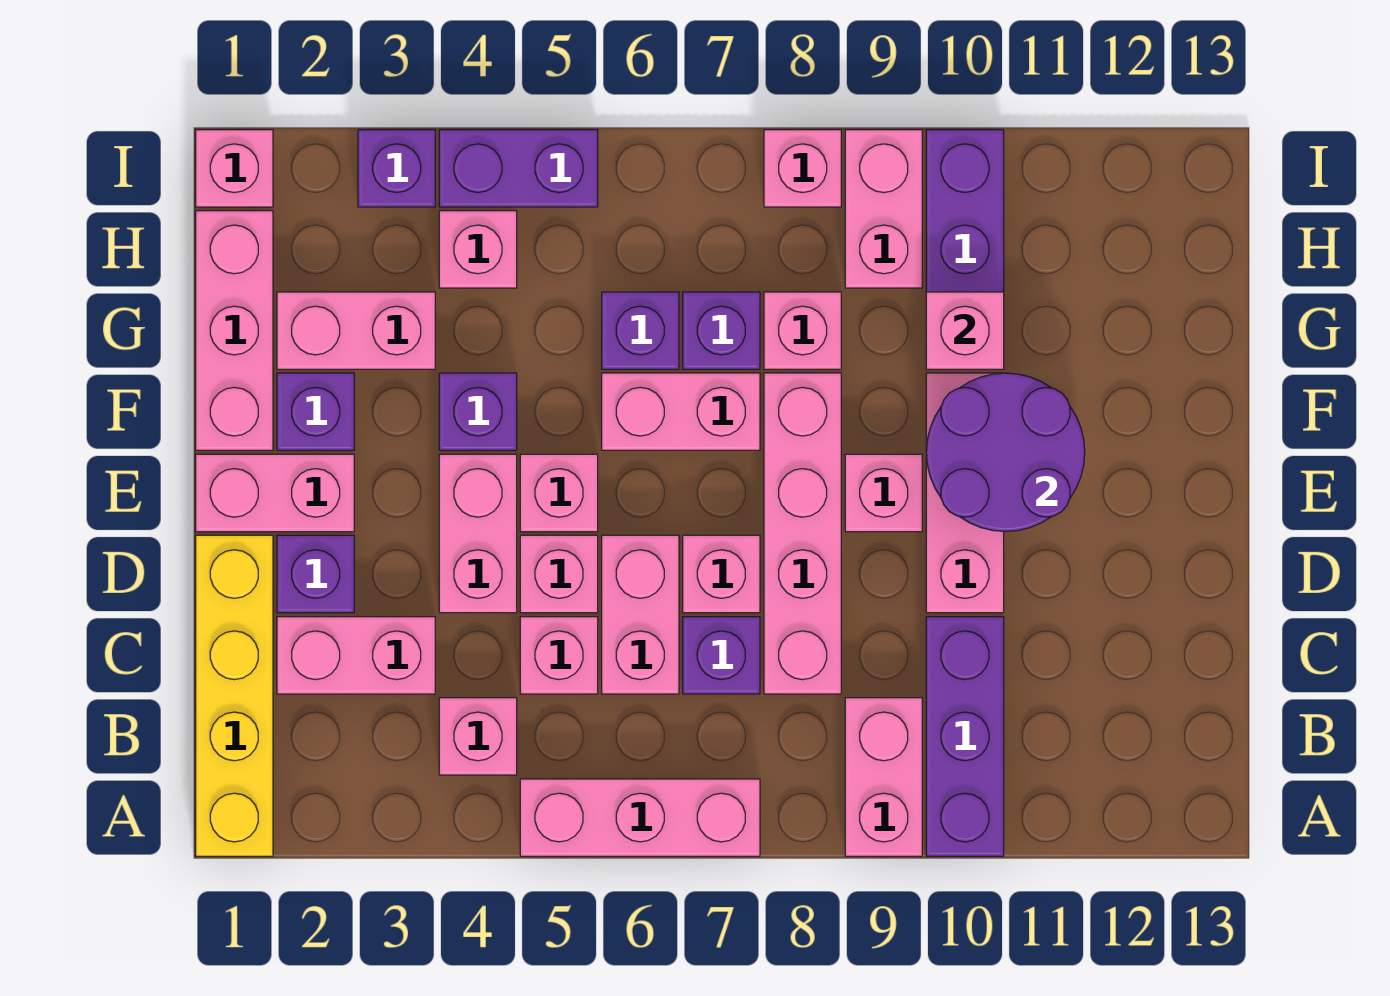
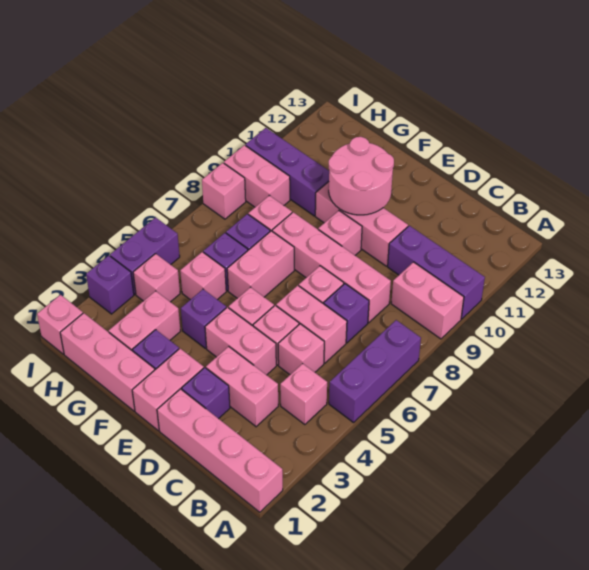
yellow 1x4 brick [196,535,273,856] -> pink 1x4 brick [157,389,283,512]
pink 1x3 brick [520,779,760,856] -> purple 1x3 brick [329,320,421,423]
pink 1x2 brick [277,617,435,694] -> pink 1x2 brick turned to [206,346,278,427]
purple 2x2 round brick [926,373,1085,532] -> pink 2x2 round brick [329,137,394,215]
pink 1x1 brick [926,292,1004,369] -> pink 1x1 brick moved to [180,252,226,300]

